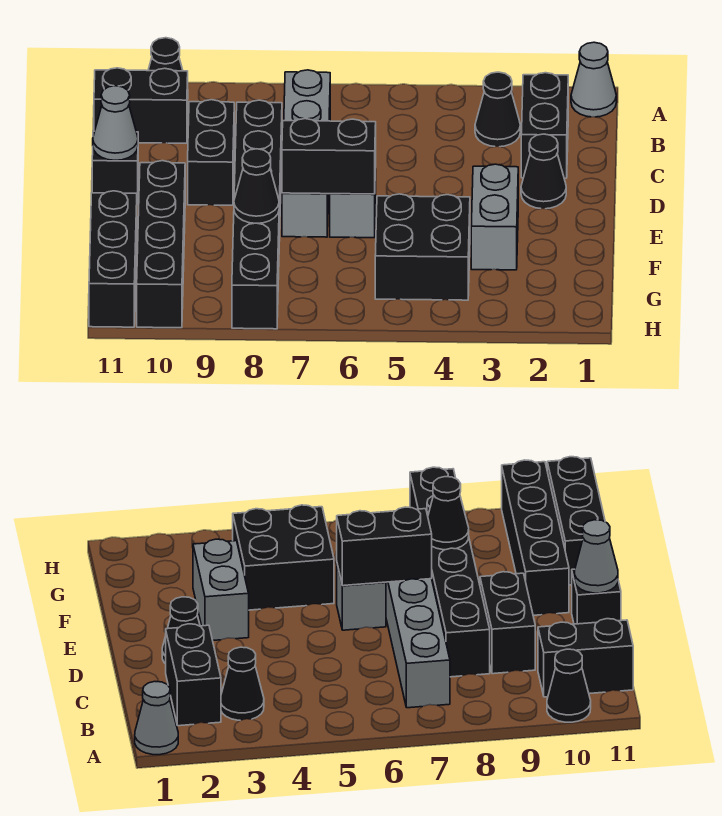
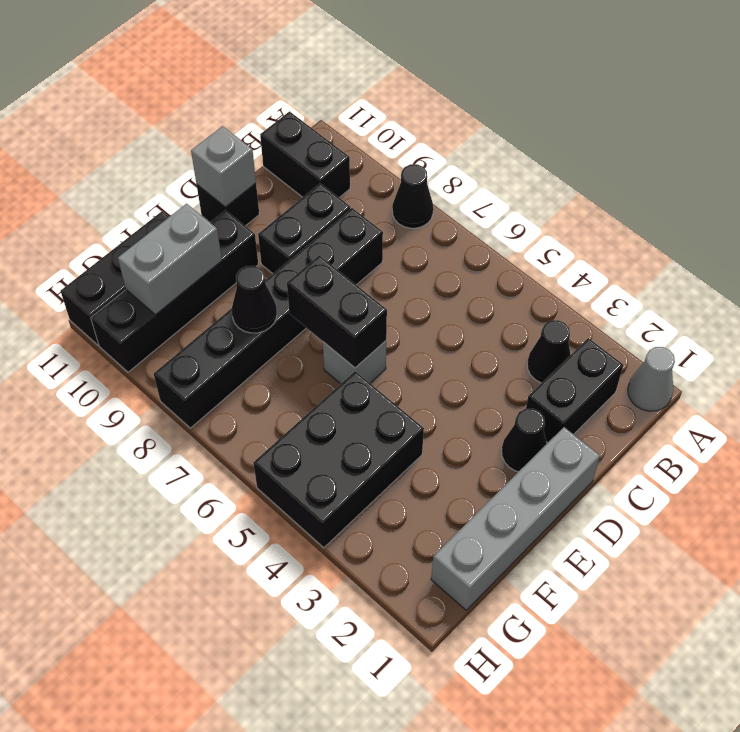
black 1x1 cone [148,38,183,71] -> black 1x1 cone moved to [392,164,433,228]
grey 1x4 brick [282,70,330,237] -> grey 1x4 brick moved to [431,427,600,610]
grey 1x1 cone [93,86,138,160] -> grey 1x1 brick [191,126,256,207]
grey 1x2 brick [471,164,518,270] -> grey 1x2 brick moved to [118,204,222,315]
black 2x2 brick [375,194,470,300] -> black 2x3 brick [253,371,424,548]

